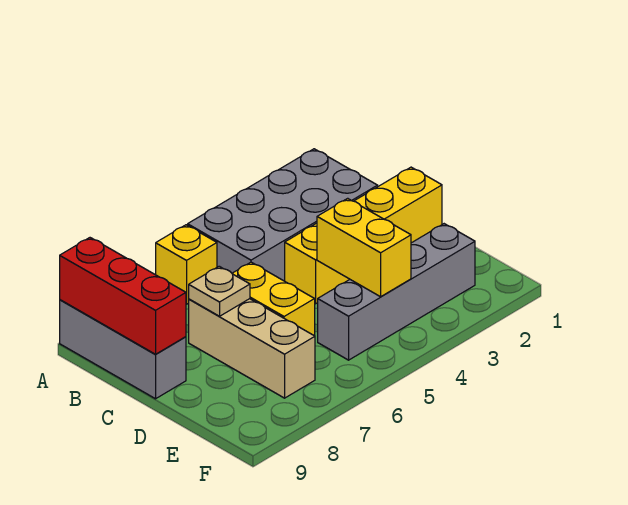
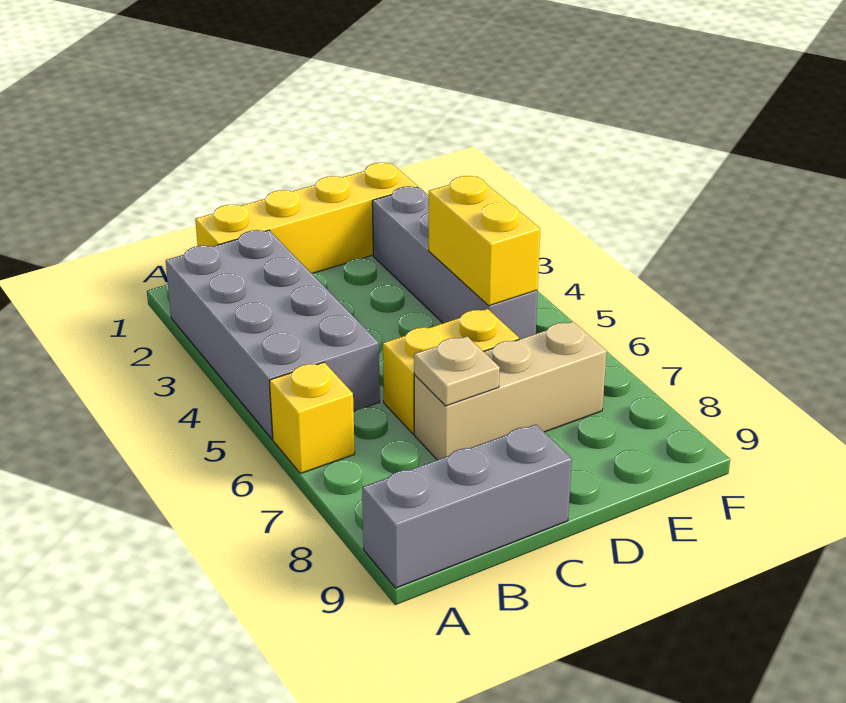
red 1x3 brick [60,238,186,354] -> none
yellow 1x4 brick [285,167,442,304] -> yellow 1x4 brick turned to [195,163,417,273]
yellow 1x2 brick [317,198,411,297] -> yellow 1x2 brick turned to [429,176,540,306]

